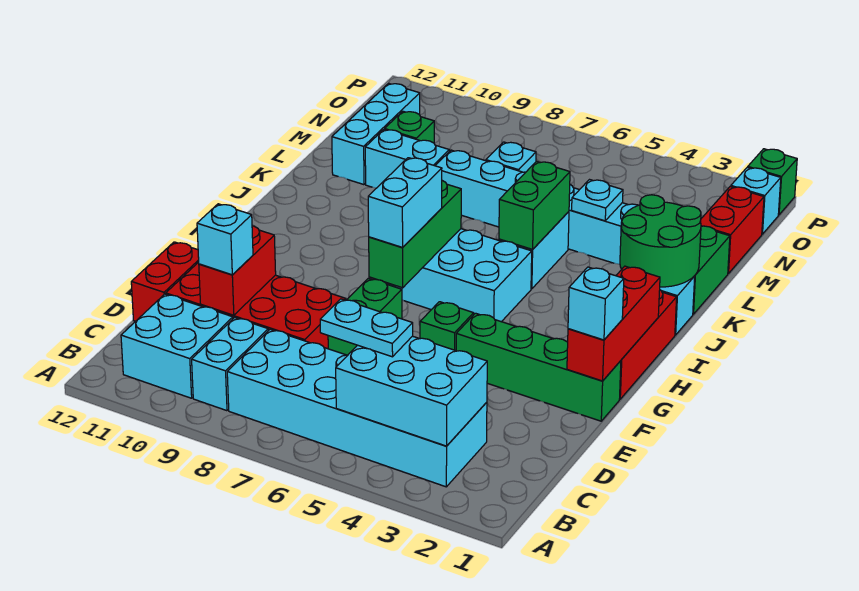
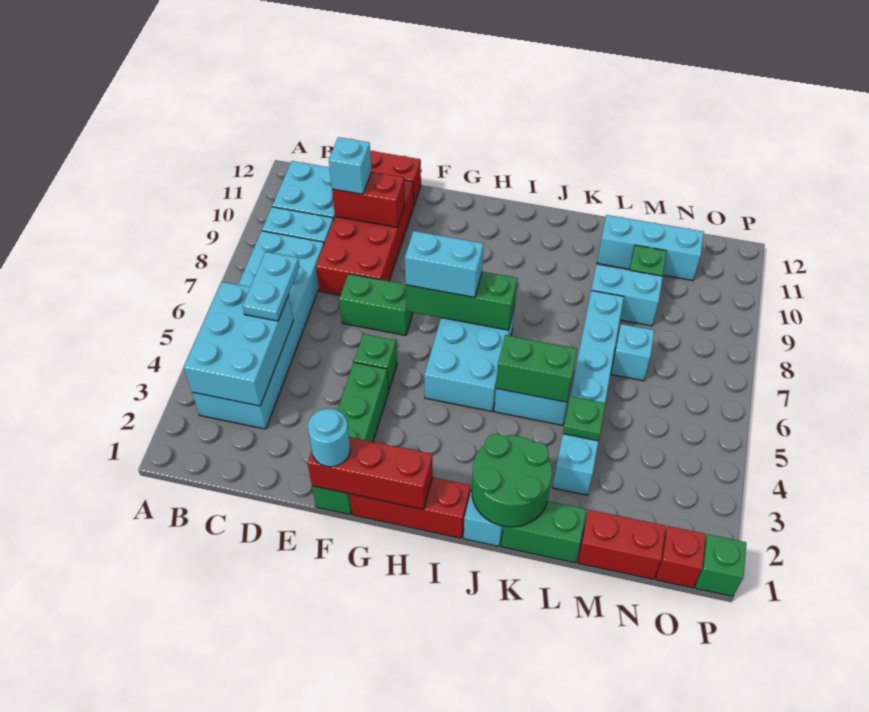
cyan 1x1 brick [568,267,624,340] -> cyan 1x1 round brick [308,409,350,467]
cyan 1x1 plate [572,180,623,221] -> green 1x1 plate [563,396,606,441]
cyan 1x2 brick [365,130,449,188] -> cyan 1x2 brick turned to [591,265,663,326]
cyan 1x1 brick [731,167,781,234] -> red 1x1 brick [656,526,706,588]

